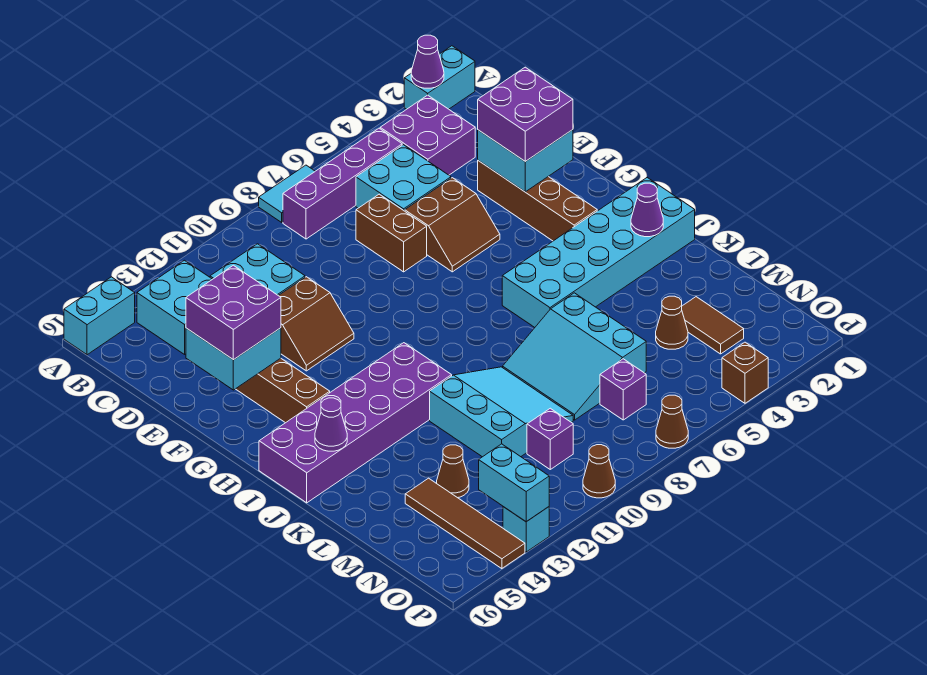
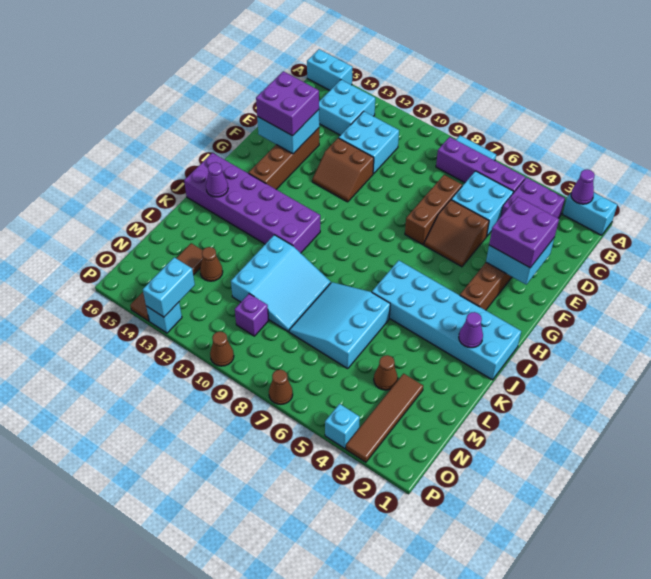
brown 1x2 brick [356,194,427,272] -> brown 1x3 brick [405,175,462,245]
brown 1x2 tile [682,297,744,354] -> brown 1x4 tile [346,374,423,462]
purple 1x1 brick [600,359,646,420] -> none
brown 1x1 brick [722,342,768,403] -> cyan 1x1 brick [325,404,360,448]

